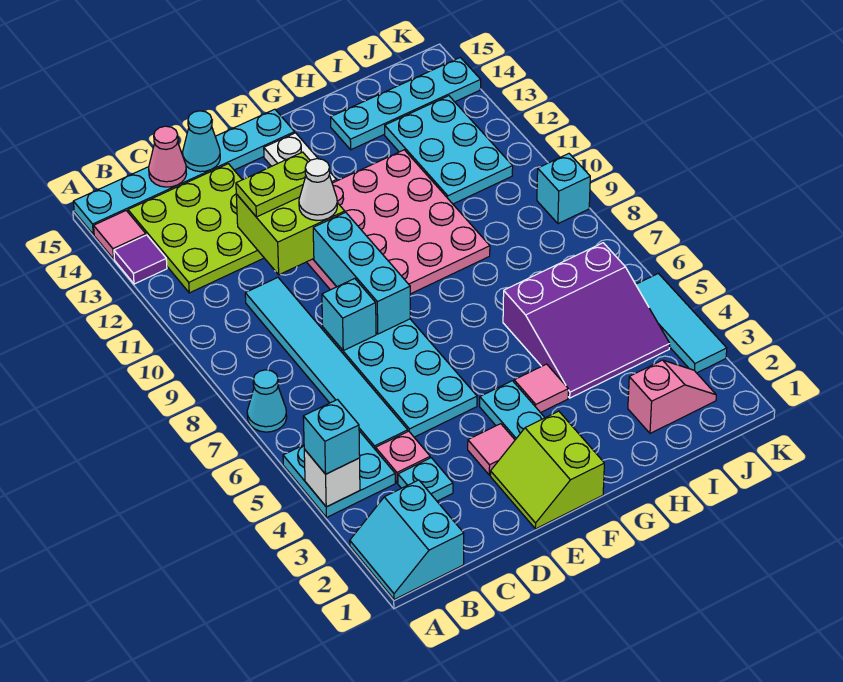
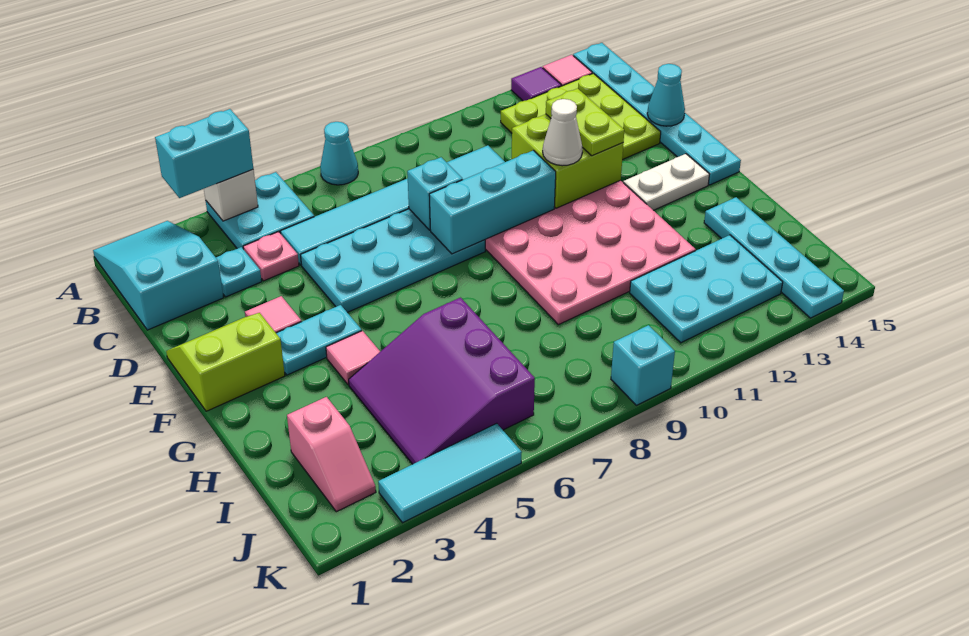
cyan 2x2 slope [350,480,464,600] -> cyan 2x3 slope [93,221,224,330]
cyan 1x1 brick [303,400,360,474] -> cyan 1x2 brick [155,109,253,198]
pink 1x1 cone [149,126,186,187] -> none

